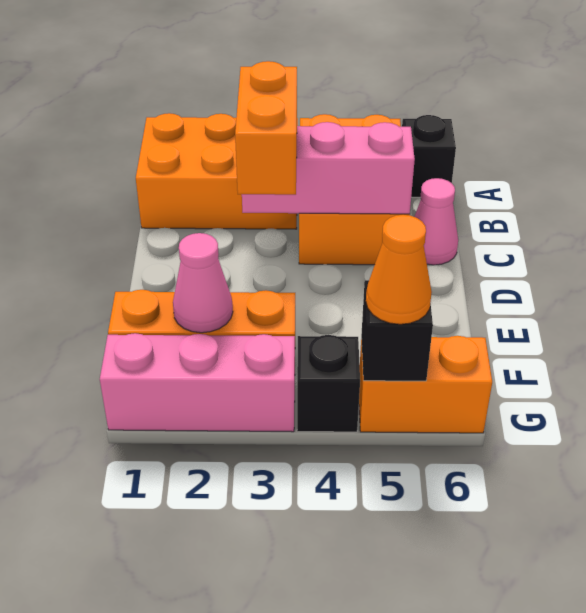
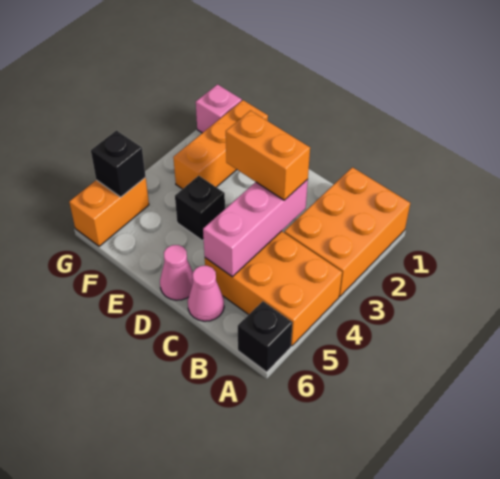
pink 1x1 cone [173,233,233,333] -> pink 1x1 cone moved to [160,245,193,300]
pink 1x3 brick [100,333,295,432] -> pink 1x1 brick [196,84,242,133]
black 1x1 brick [297,335,360,432] -> black 1x1 brick moved to [175,176,225,240]
orange 1x1 cone [366,215,432,324] -> none

